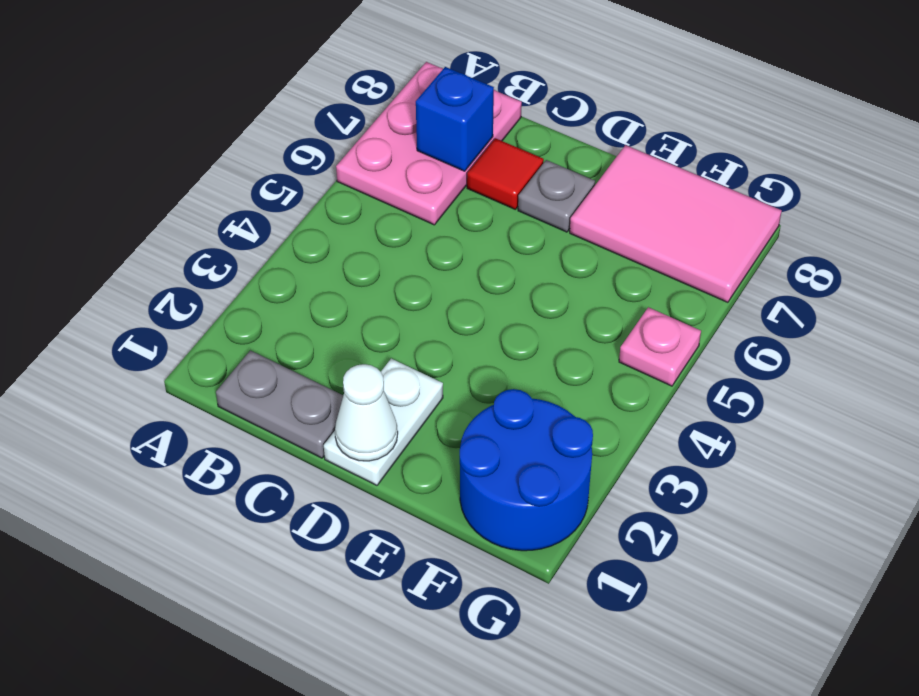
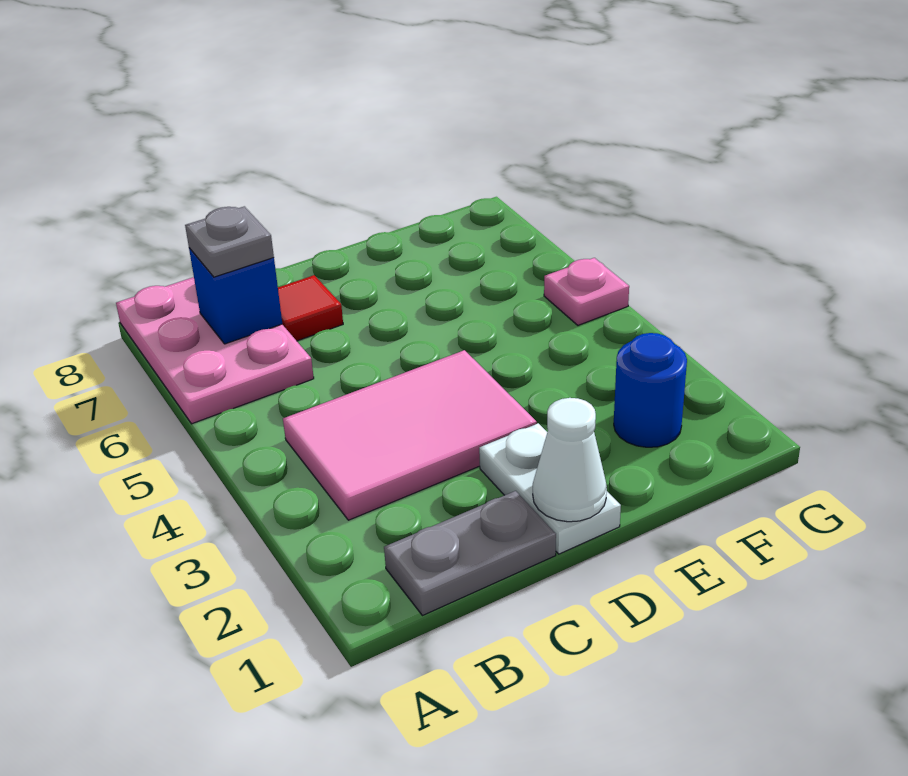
grey 1x1 plate [518,160,595,232] -> grey 1x1 plate moved to [185,206,274,277]
pink 2x3 tile [570,145,782,302] -> pink 2x3 tile moved to [283,350,537,520]
blue 2x2 round brick [460,389,593,551] -> blue 1x1 round brick [614,333,687,447]

